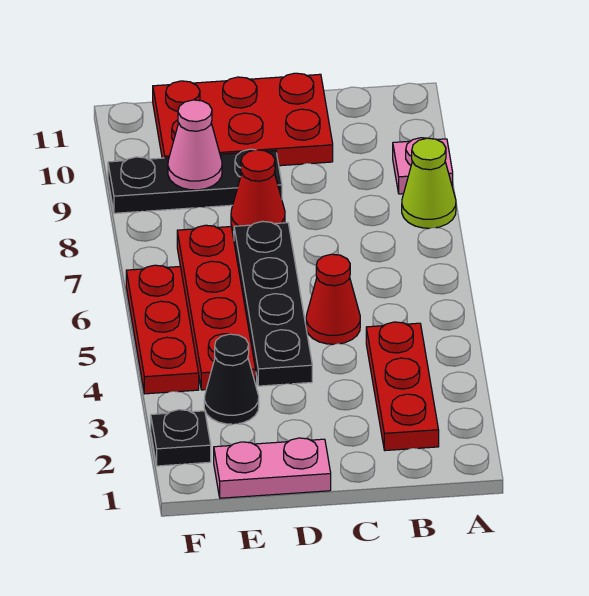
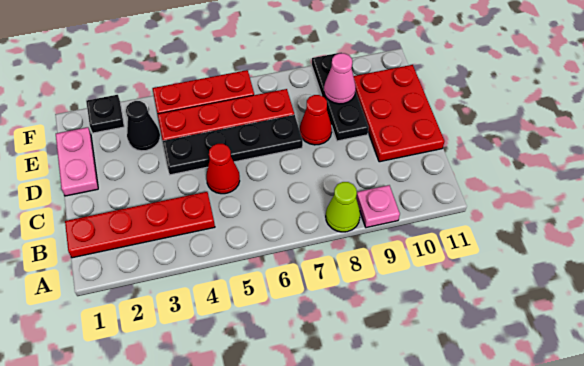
red 1x3 plate [366,322,439,451] -> red 1x4 plate [65,192,215,258]

